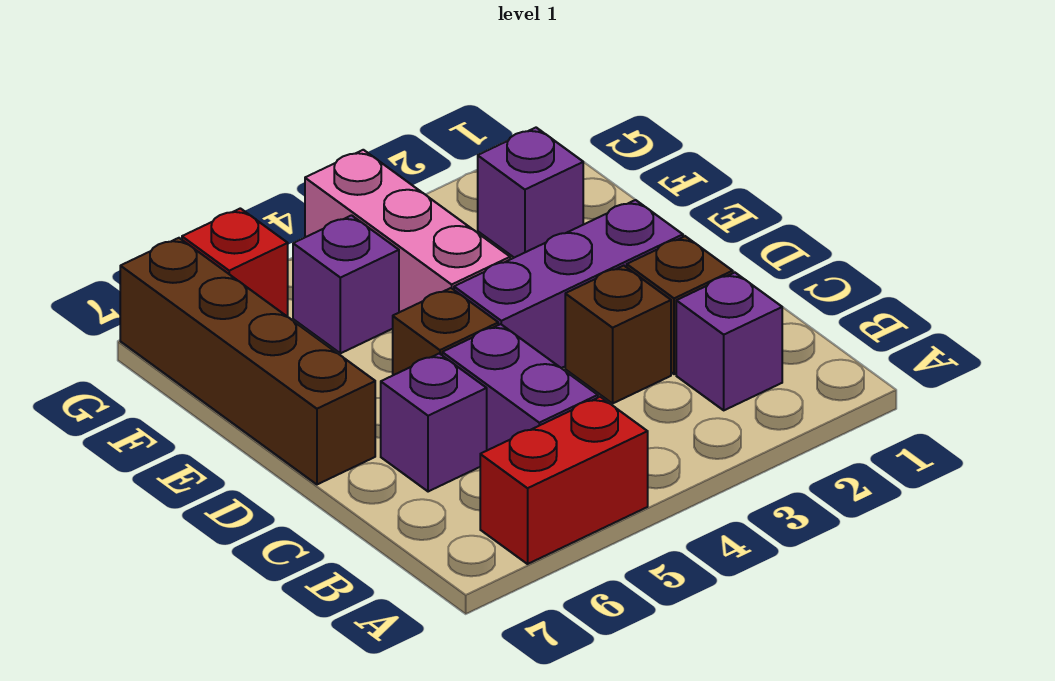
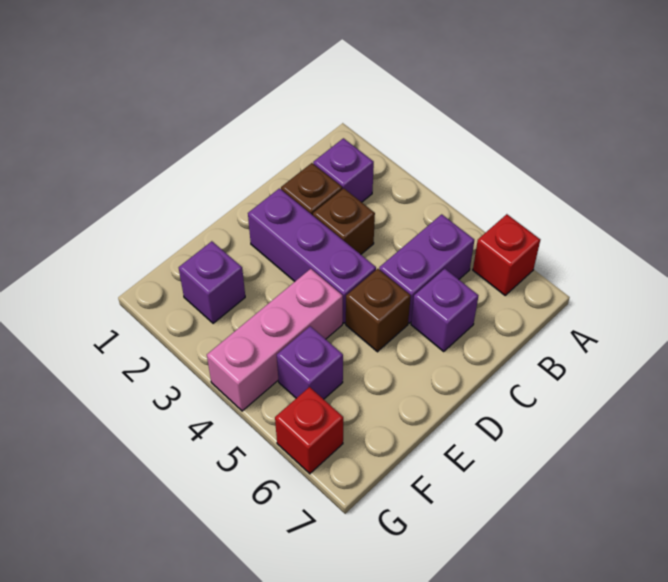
red 1x2 brick [480,397,648,564] -> red 1x1 brick [473,214,540,295]
brown 1x4 brick [120,238,375,484] -> none

